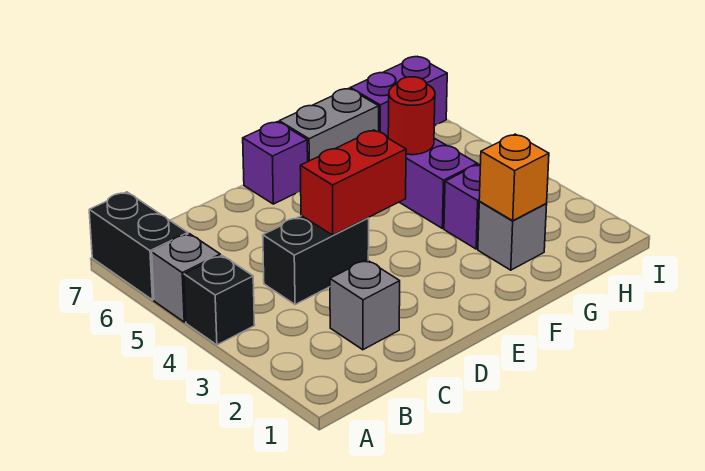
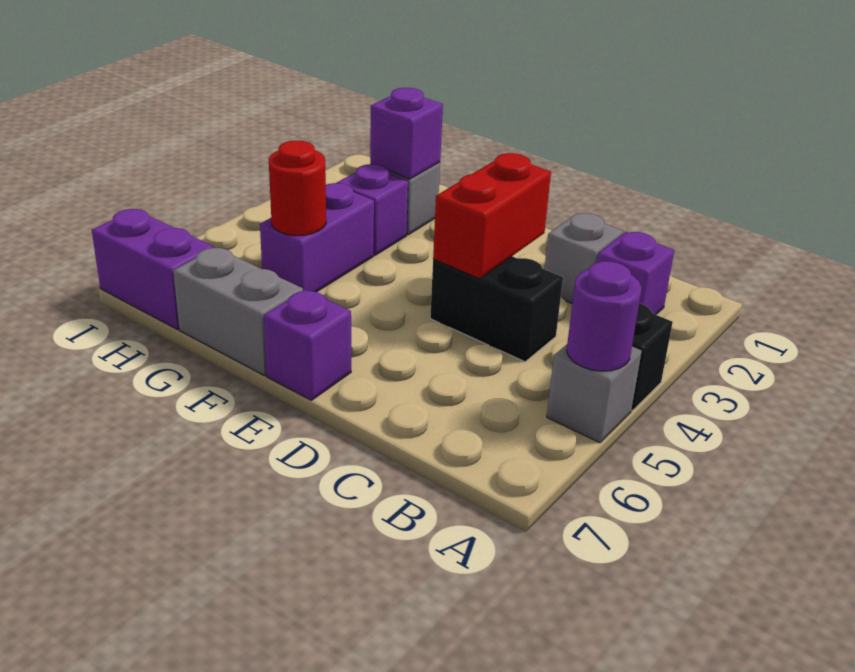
none -> purple 1x1 round brick [566,261,641,371]
black 1x2 brick [89,192,188,300] -> none
none -> purple 1x1 brick [597,232,674,315]
red 1x2 brick [300,130,406,235] -> red 1x2 brick turned to [433,153,551,279]
orange 1x1 brick [479,134,549,221] -> purple 1x1 brick [370,88,443,179]

